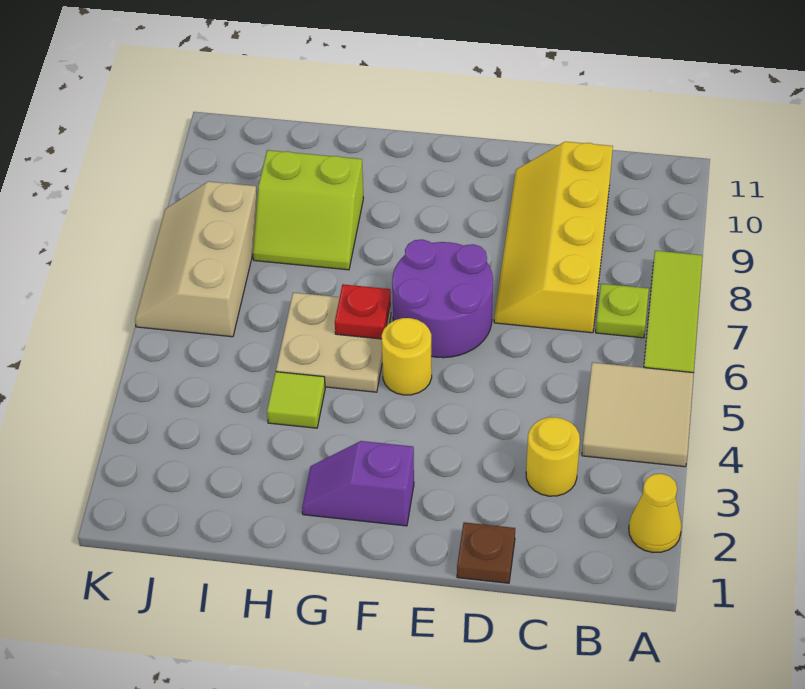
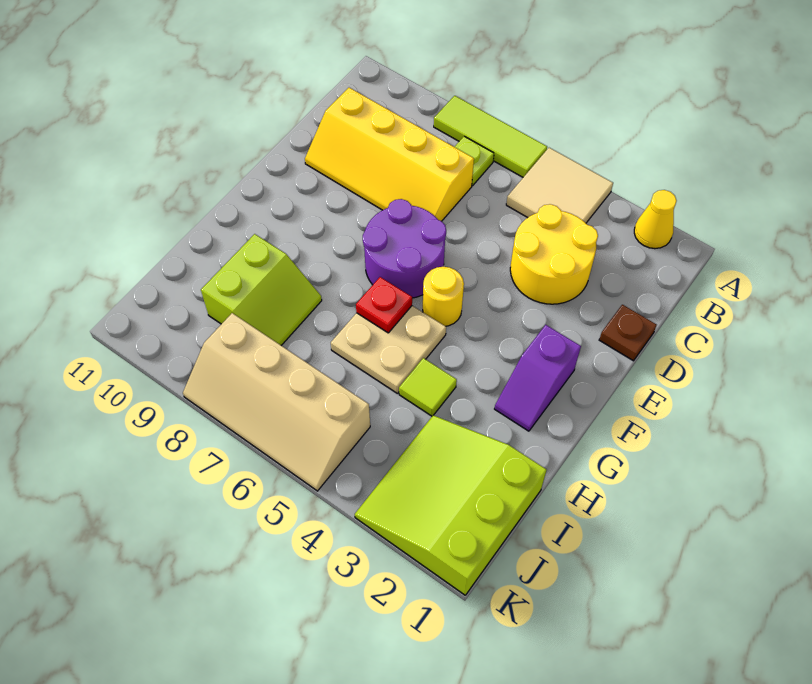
yellow 1x1 round brick [526,417,580,496] -> yellow 2x2 round brick [510,204,598,304]
none -> lime 3x3 slope [355,415,547,595]
tan 2x3 slope [135,181,257,337] -> tan 2x4 slope [183,313,370,491]

